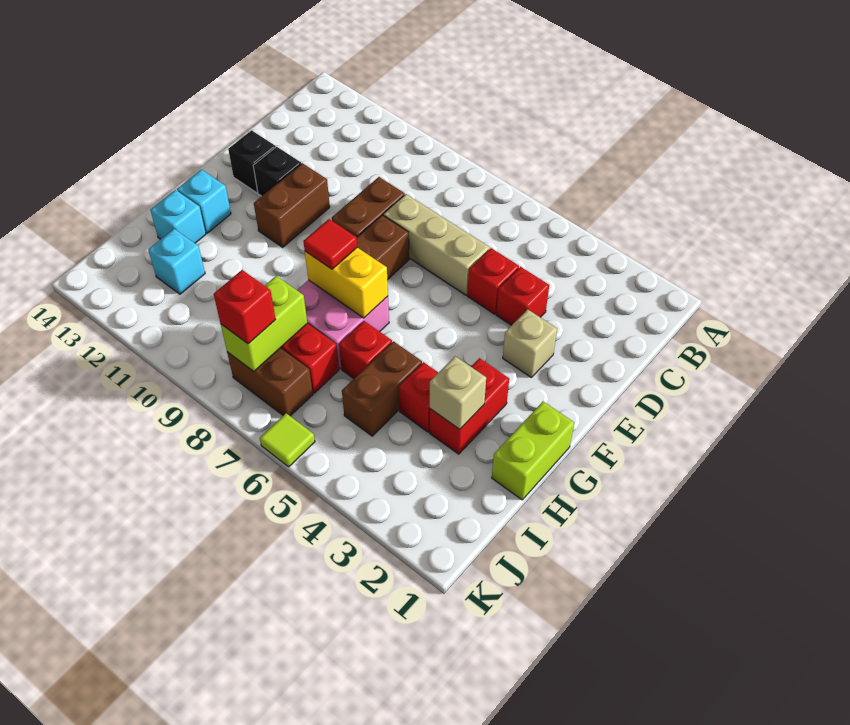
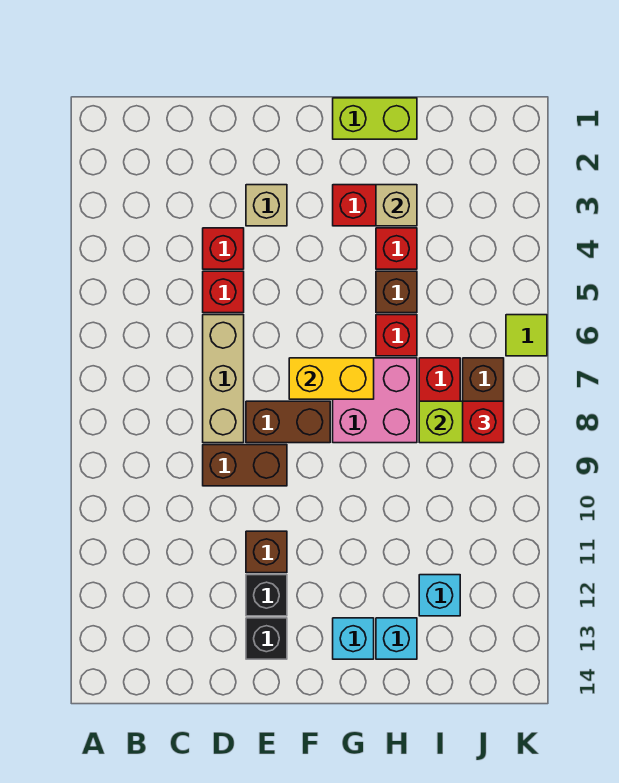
brown 1x2 brick [254,163,330,247] -> brown 1x1 brick [246,531,287,573]
yellow 1x2 brick [305,248,388,318] -> yellow 1x2 brick turned to [289,358,374,399]
red 1x1 tile [303,219,357,269] -> none
brown 1x2 brick [342,341,422,436] -> brown 1x1 brick [376,271,417,313]

